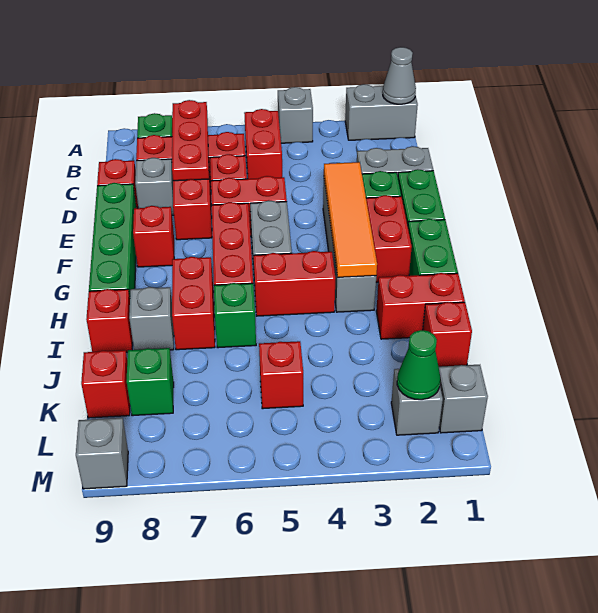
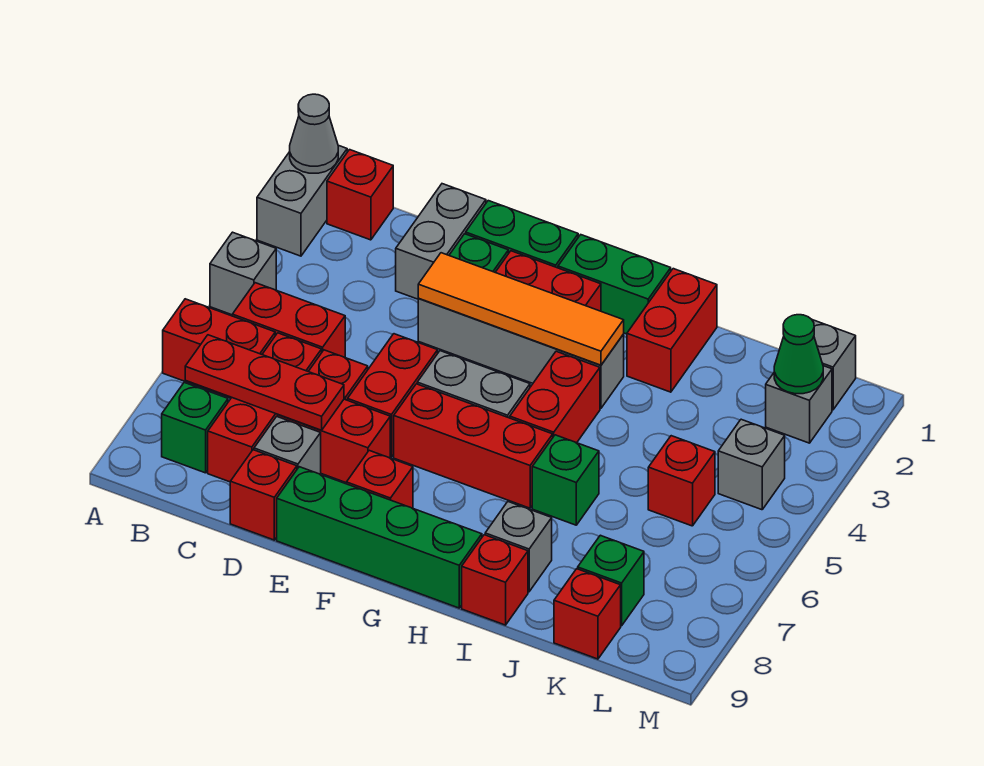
red 1x2 brick [172,257,215,350] -> red 1x2 brick moved to [163,299,275,398]
red 1x1 brick [423,302,472,367] -> red 1x1 brick moved to [327,150,393,240]
grey 1x1 brick [76,418,128,489] -> grey 1x1 brick moved to [718,419,785,510]

